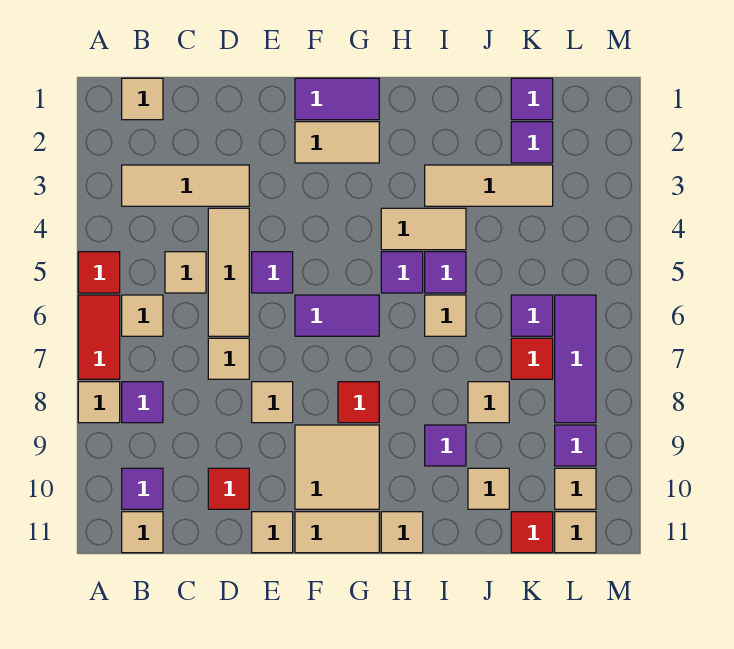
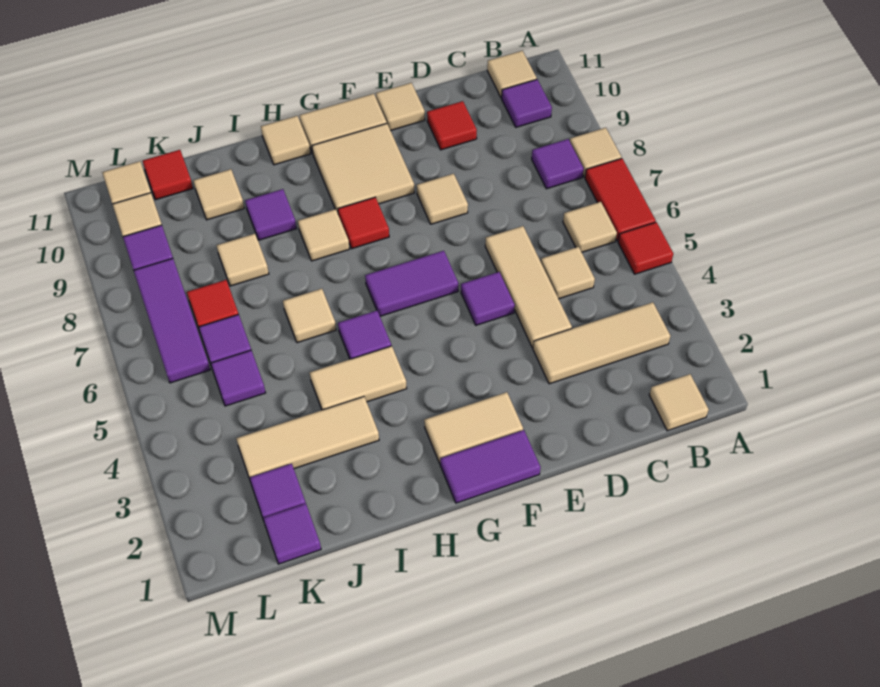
tan 1x1 tile [208,338,249,379] -> tan 1x1 tile moved to [298,209,349,261]
purple 1x1 tile [425,252,466,293] -> purple 1x1 tile moved to [211,350,266,406]

